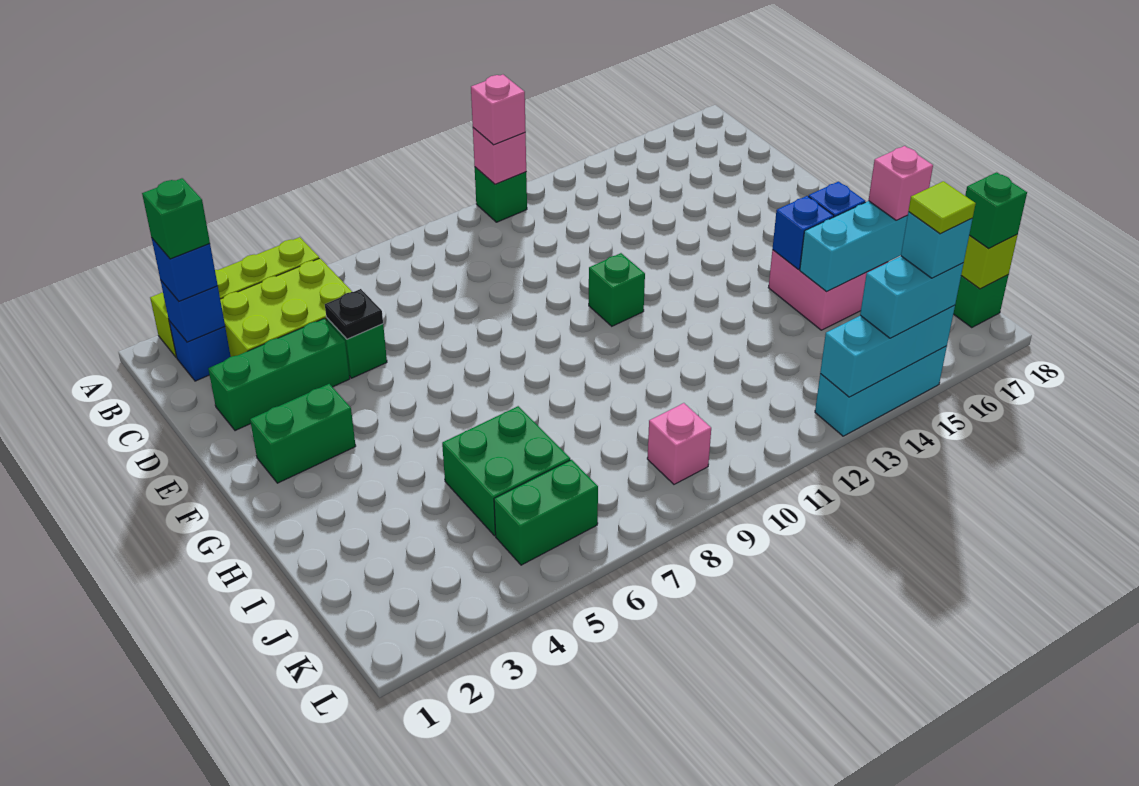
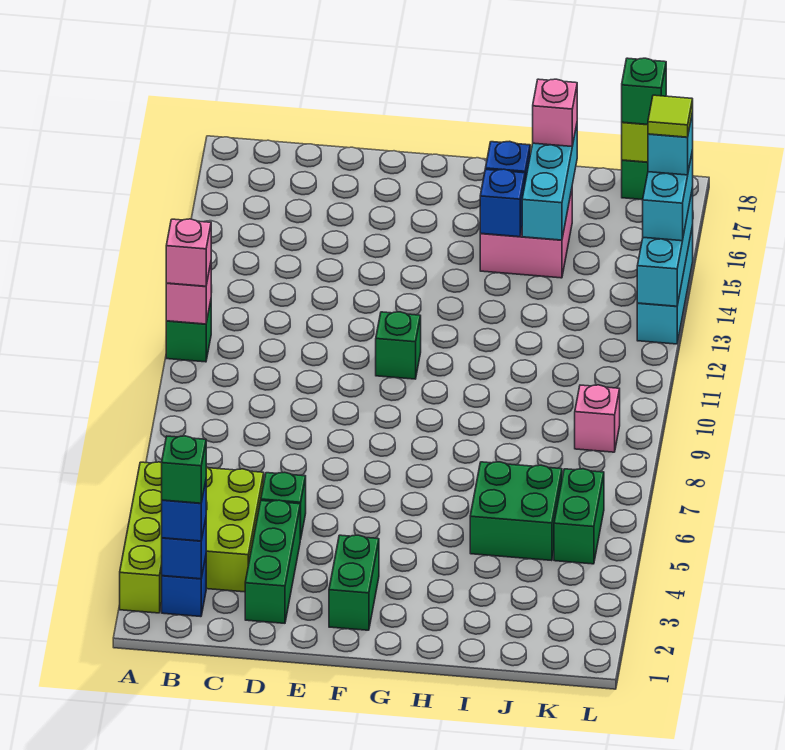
black 1x1 plate [325,289,383,339] -> none

